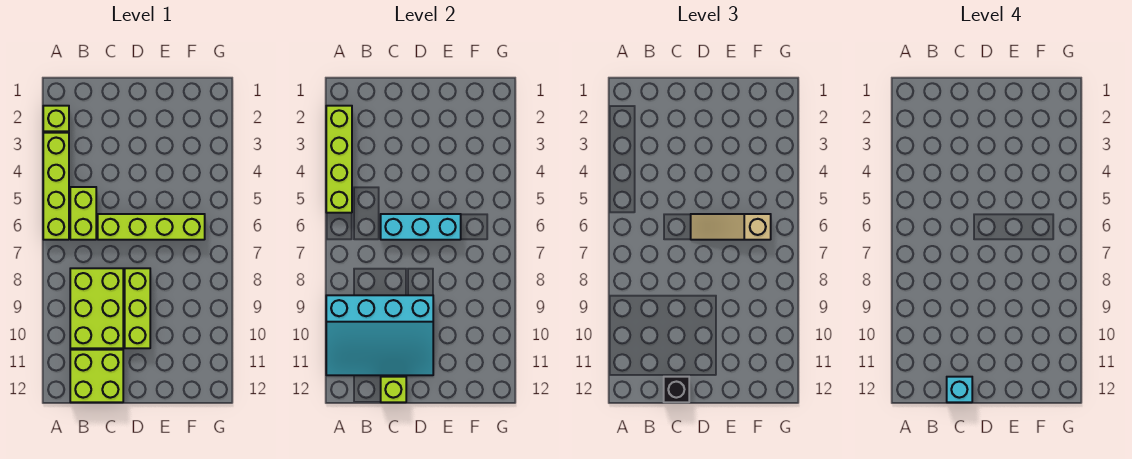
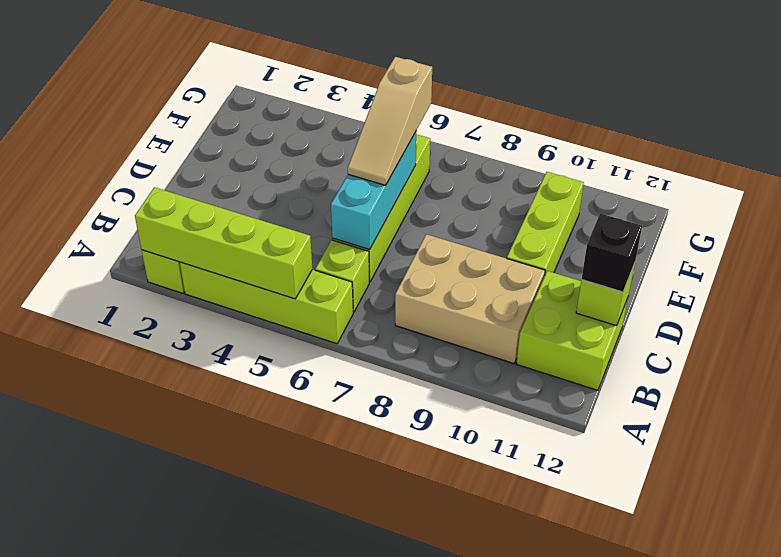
cyan 3x4 slope [326,295,433,375] -> none
lime 1x2 brick [70,187,96,240] -> lime 1x1 brick [315,240,369,312]
lime 2x3 brick [70,268,123,348] -> tan 2x3 brick [395,234,545,363]
cyan 1x1 brick [947,377,972,402] -> none
lime 1x3 brick [125,268,150,348] -> lime 1x3 brick turned to [507,172,584,275]

